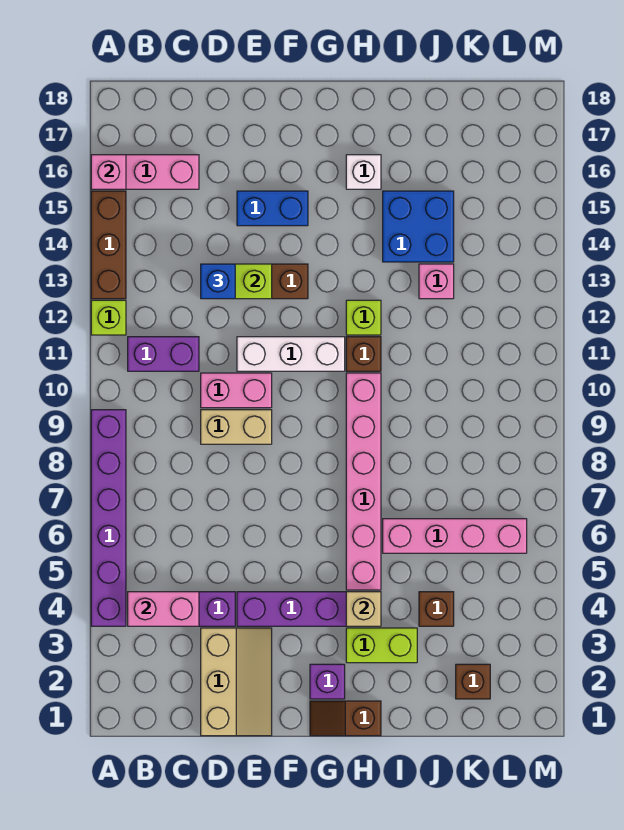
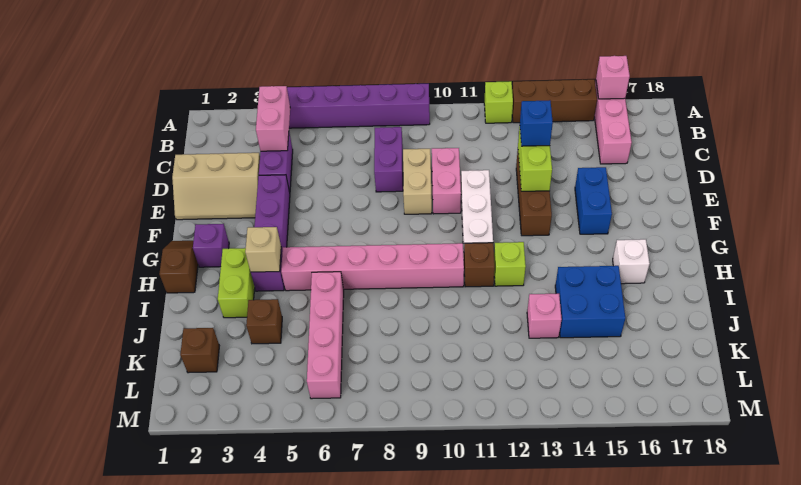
purple 1x2 brick [128,337,199,371] -> purple 1x2 brick moved to [374,127,403,192]

